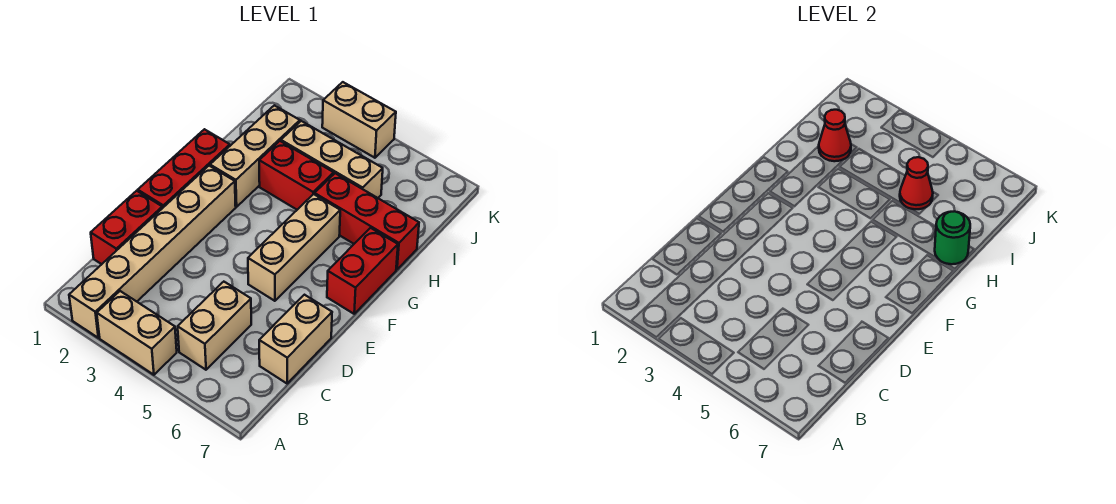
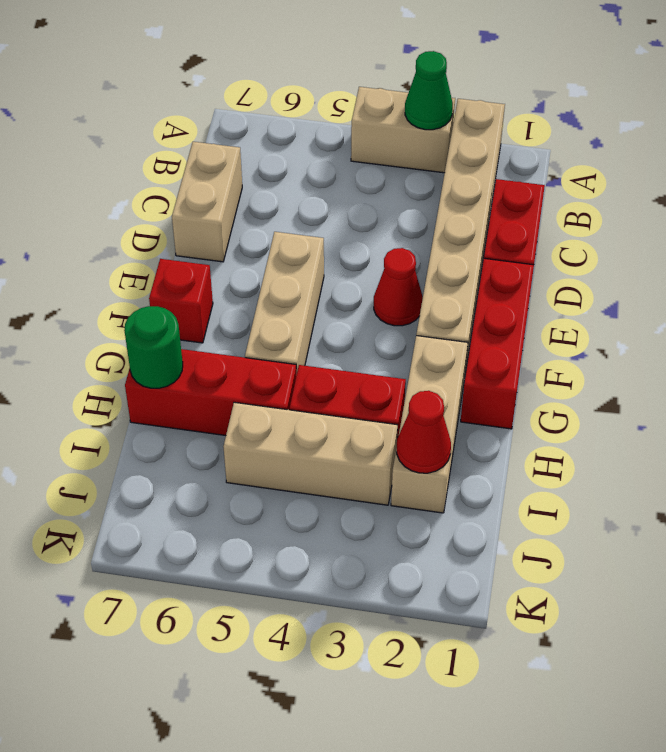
none -> green 1x1 cone [405,51,453,130]
tan 1x2 brick [178,282,251,370] -> none
red 1x2 brick [327,228,398,314] -> red 1x1 brick [149,259,213,343]
red 1x1 cone [900,157,933,209] -> red 1x1 cone moved to [374,248,423,326]
tan 1x2 brick [322,82,396,158] -> none

